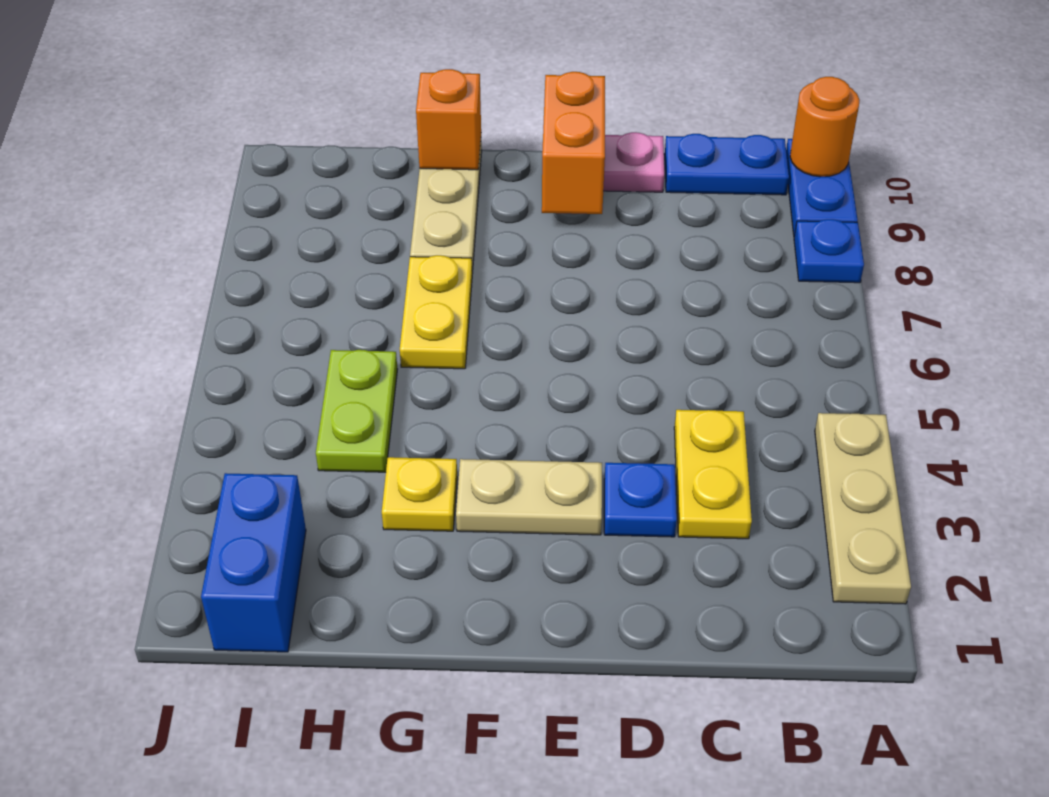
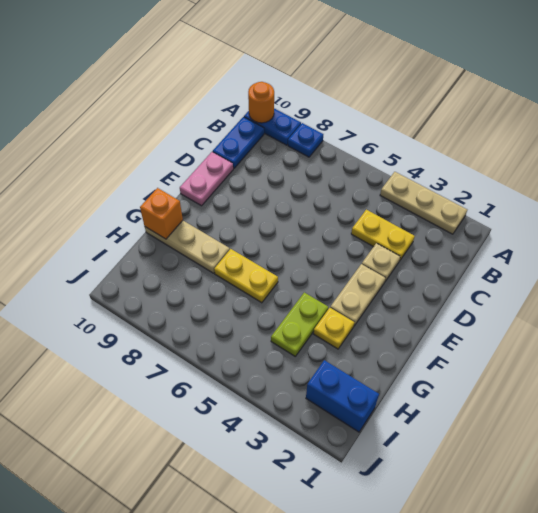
blue 1x1 plate [604,463,677,537] -> tan 1x1 plate [362,243,400,281]
orange 1x2 brick [542,72,605,214] -> none
lime 1x2 plate [316,350,397,472] -> lime 1x2 plate turned to [271,292,328,356]

